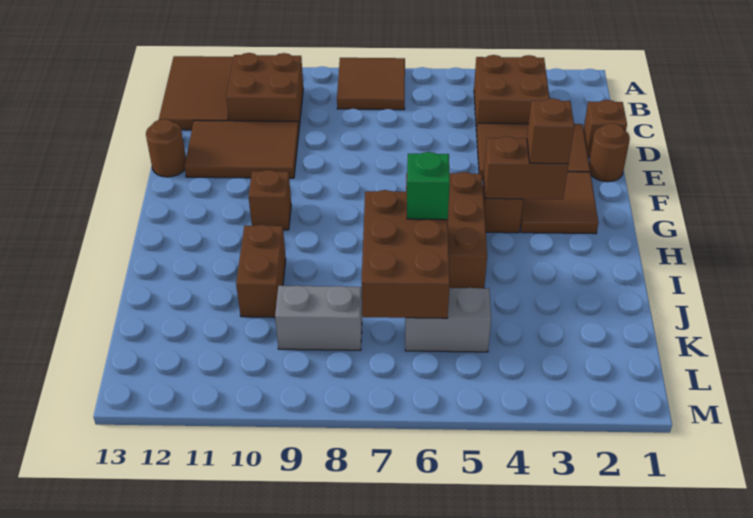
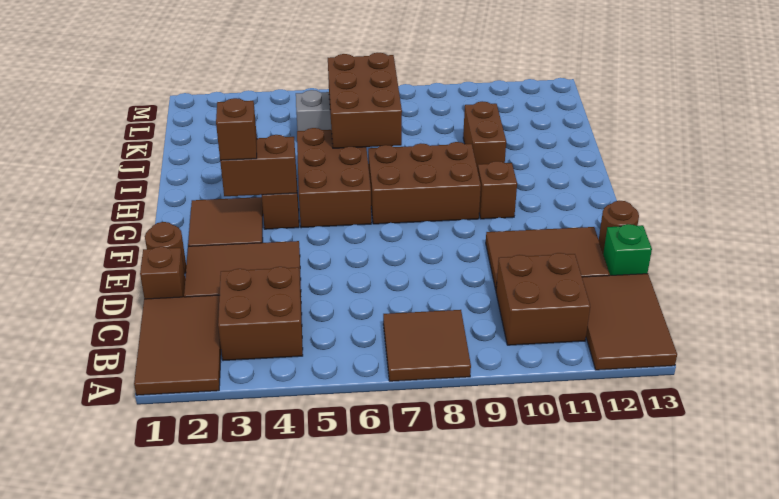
none -> brown 2x3 tile [134,295,221,395]
none -> brown 2x3 brick [368,142,481,224]
green 1x1 brick [407,152,450,220] -> green 1x1 brick moved to [603,224,652,275]
grey 1x2 brick [275,286,362,350] -> none

